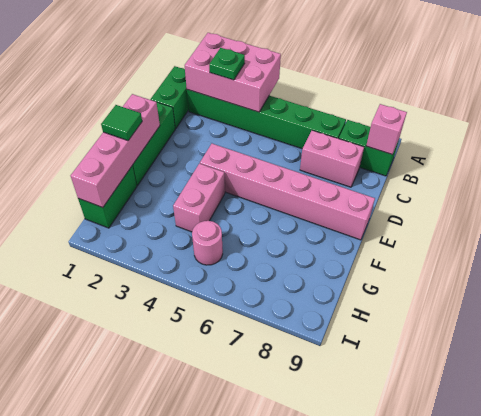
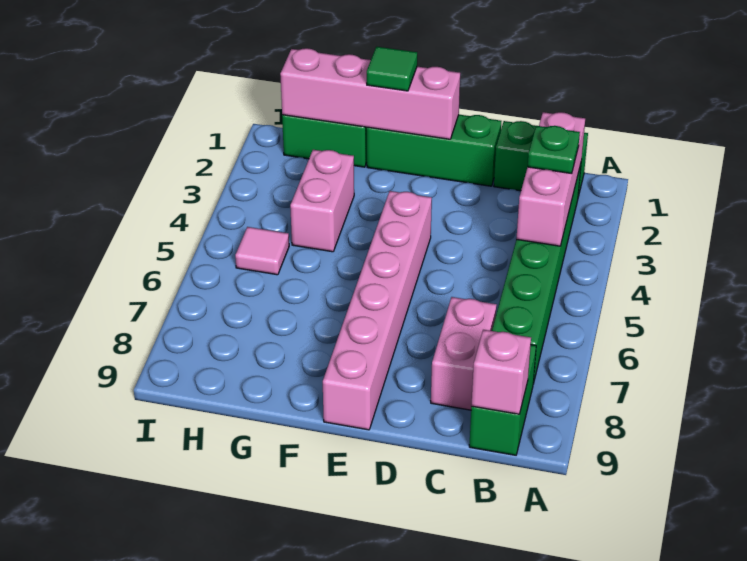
pink 2x3 brick [185,33,281,112] -> pink 1x3 brick [516,112,585,246]
pink 1x2 brick [173,164,225,232] -> pink 1x2 brick turned to [290,150,354,252]
pink 1x1 round brick [192,221,223,265] -> pink 1x1 tile [235,227,289,275]

